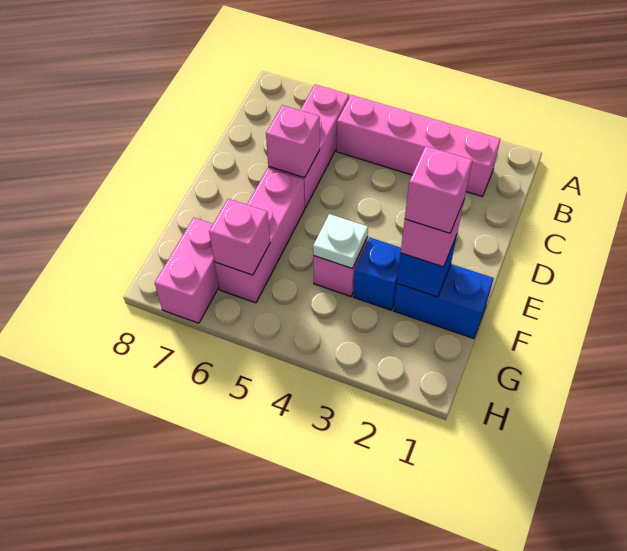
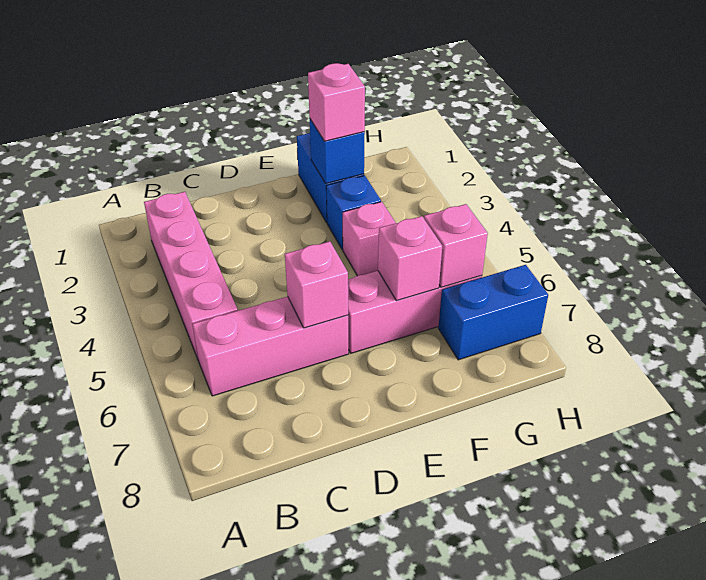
pink 1x1 brick [405,146,472,233] -> pink 1x1 brick moved to [378,216,442,301]
white 1x1 plate [313,214,368,269] -> none
pink 1x2 brick [155,218,219,323] -> blue 1x2 brick [438,265,548,360]

